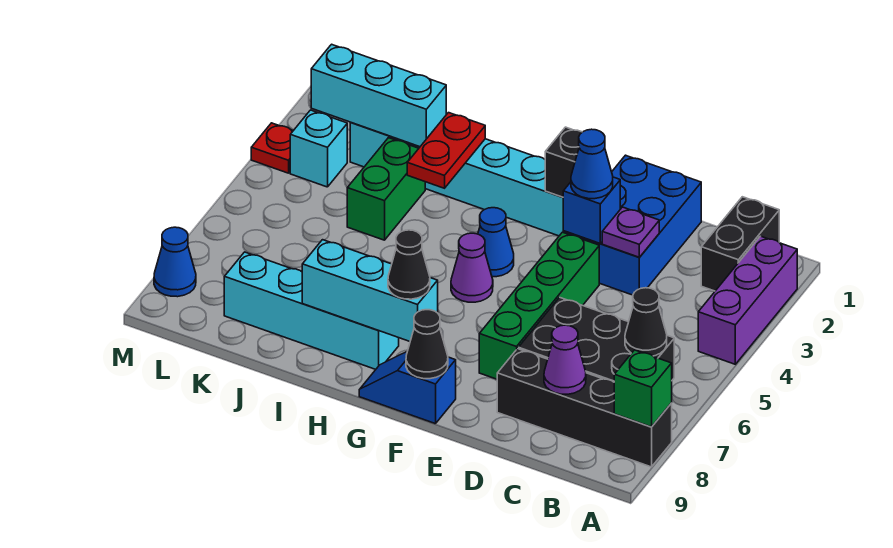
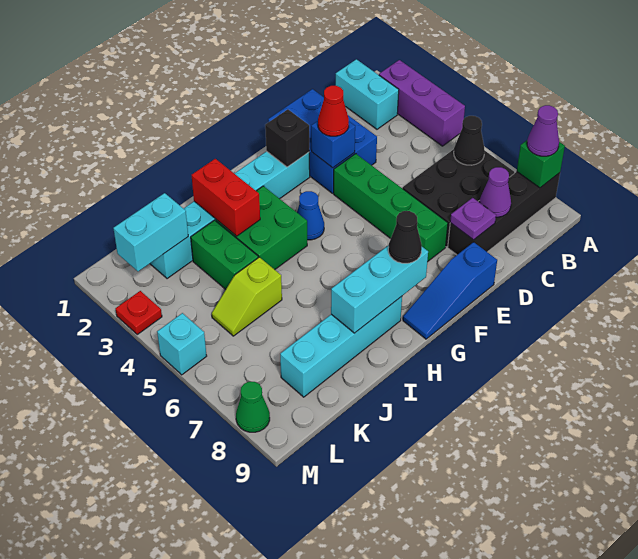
black 1x2 brick [701,197,779,291] -> cyan 1x2 brick [336,59,399,129]
purple 1x1 plate [602,207,659,257] -> purple 1x1 plate moved to [450,198,496,240]
blue 1x1 cone [571,129,613,199] -> red 1x1 cone [318,86,349,136]
blue 1x2 slope [359,352,456,424] -> blue 1x3 slope [403,242,497,339]
black 1x1 cone [406,310,448,379] -> none
purple 1x1 cone [451,233,493,302] -> purple 1x1 cone moved to [527,105,559,156]
none -> green 2x2 brick [216,186,307,270]
red 1x2 plate [407,113,485,188] -> red 1x2 brick [192,159,260,236]
cyan 1x3 brick [311,44,446,147] -> cyan 1x2 brick [113,193,188,271]
none -> lime 1x2 slope [212,257,282,336]
cyan 1x1 brick [290,110,347,187] -> cyan 1x1 brick moved to [157,313,207,375]
blue 1x1 cone [154,227,196,297] -> green 1x1 cone [236,382,270,432]

